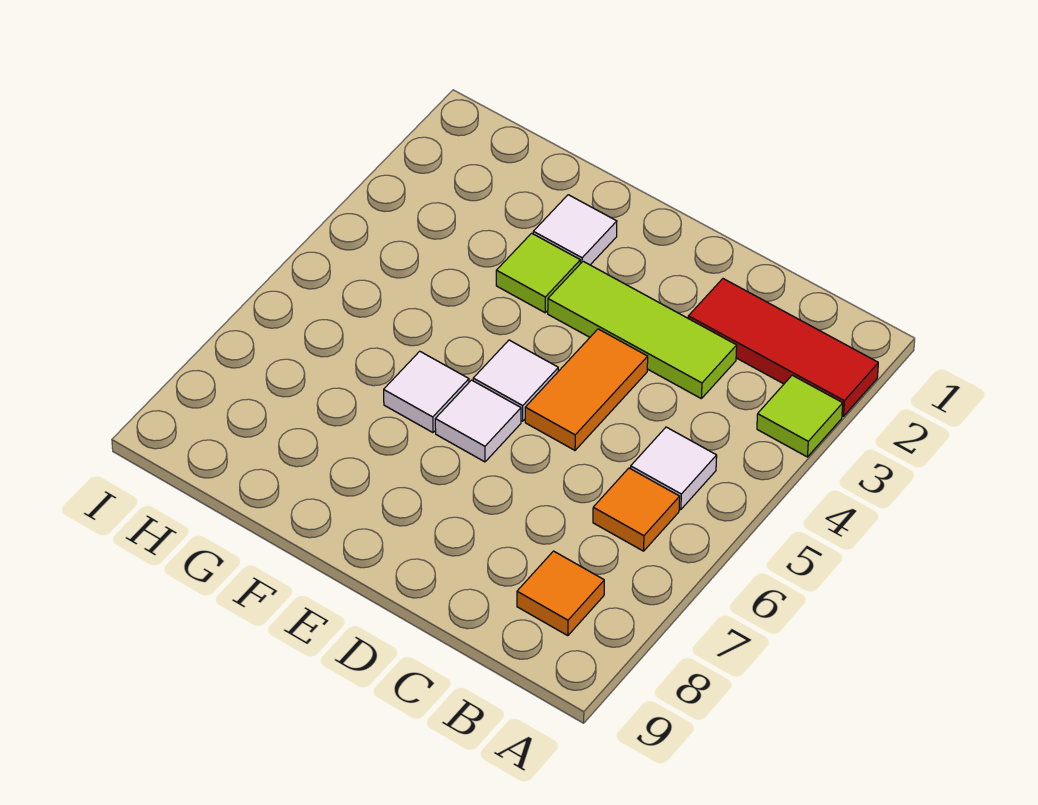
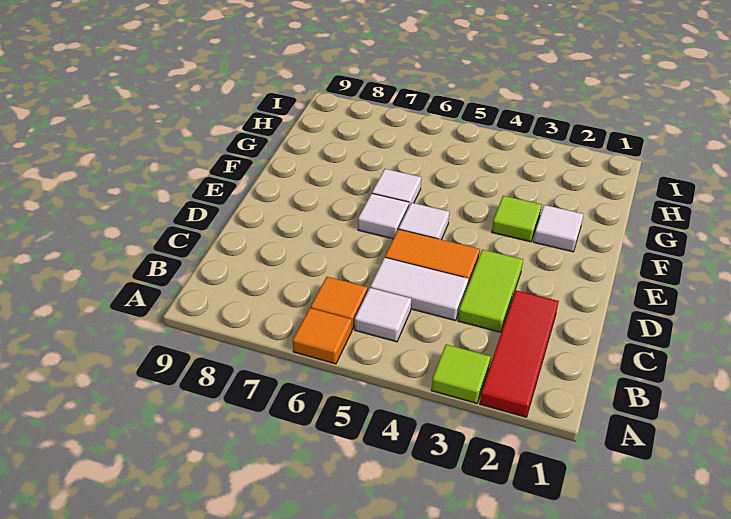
orange 1x1 tile [517,551,604,636] -> orange 1x1 tile moved to [293,308,352,364]
lime 1x3 tile [548,261,737,398] -> lime 1x2 tile [458,250,523,332]
none -> white 1x2 tile [370,258,468,321]

